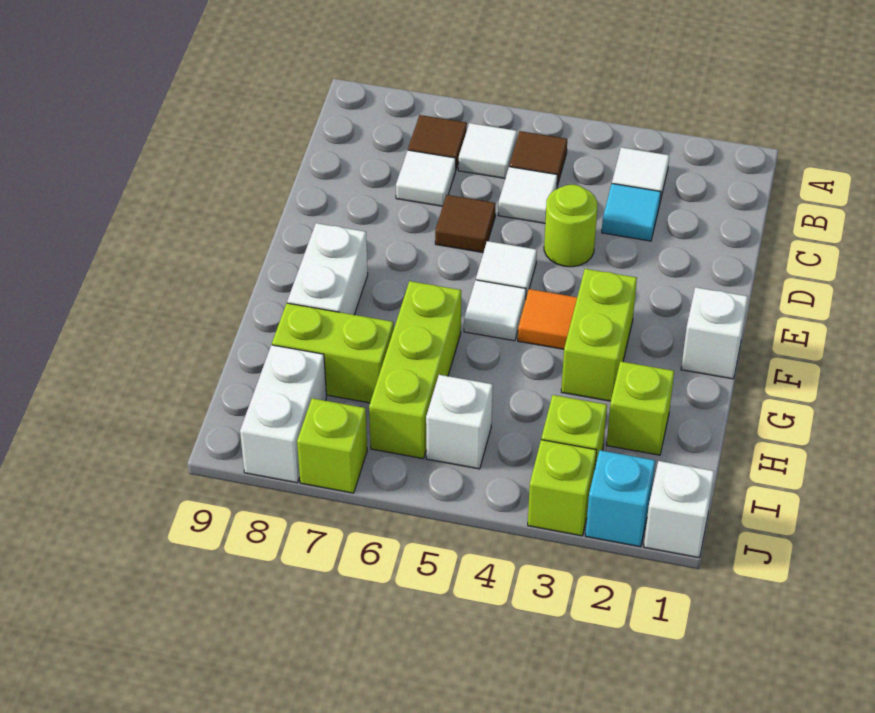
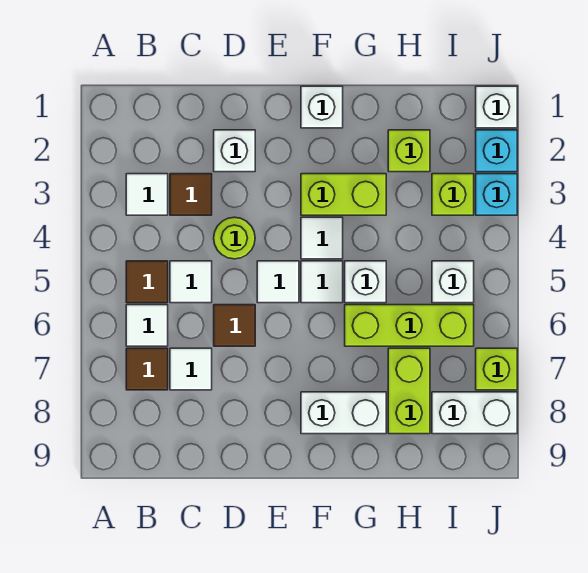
cyan 1x1 tile [602,184,661,241] -> brown 1x1 tile [170,174,212,215]
none -> white 1x1 brick [214,130,255,172]
orange 1x1 tile [518,289,577,349] -> white 1x1 tile [301,217,343,259]
none -> white 1x1 brick [345,261,386,303]
lime 1x1 brick [528,440,596,536] -> cyan 1x1 brick [476,174,517,215]

